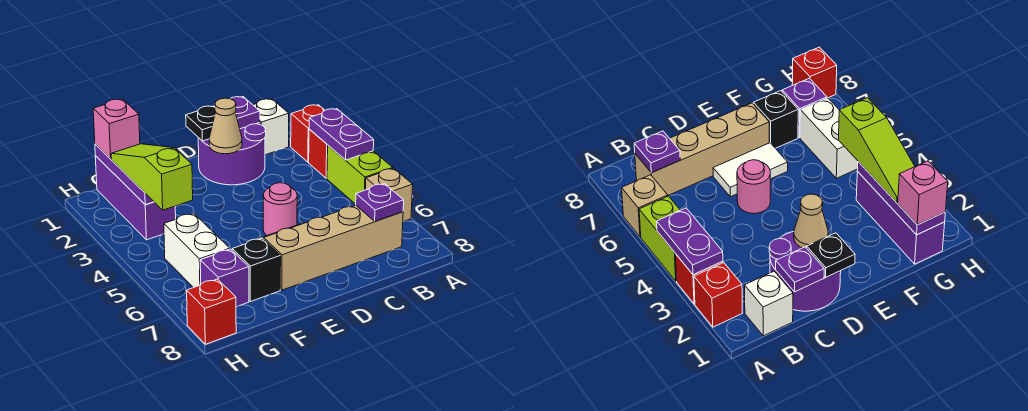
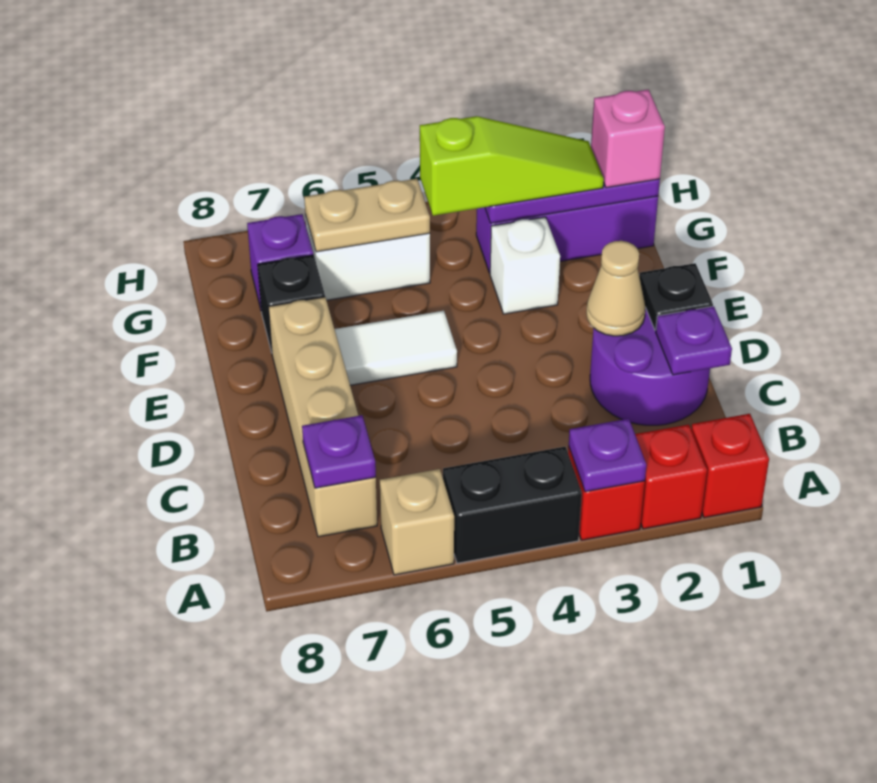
purple 1x2 plate [309,109,374,160] -> purple 1x1 plate [569,419,646,492]
lime 1x2 brick [327,145,393,204] -> black 1x2 brick [443,447,582,563]
white 1x1 brick [253,99,289,155] -> white 1x1 brick moved to [490,217,560,314]
pink 1x1 round brick [263,183,297,235] -> none
white 1x2 tile [713,143,788,197] -> white 1x2 tile turned to [335,311,457,385]
none -> tan 1x2 plate [304,179,430,252]
red 1x1 brick [187,279,236,344] -> red 1x1 brick moved to [691,414,769,518]

